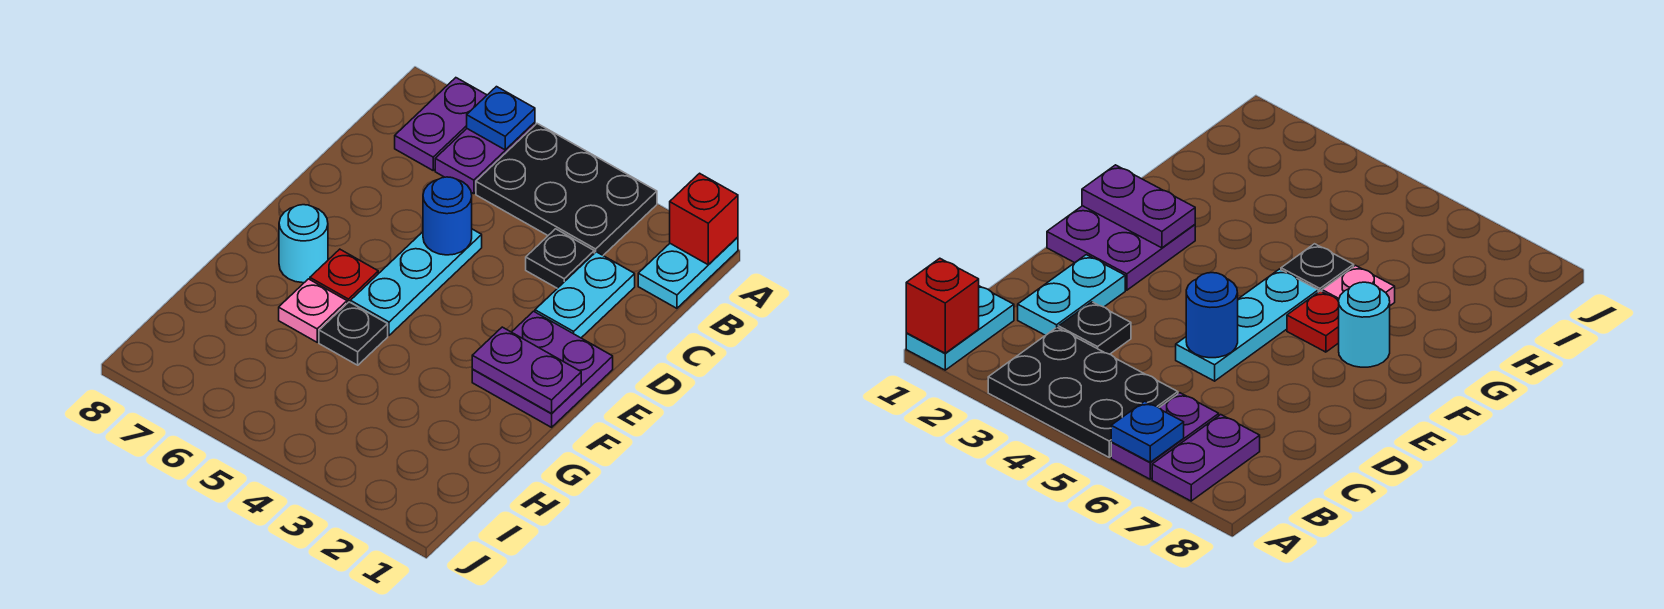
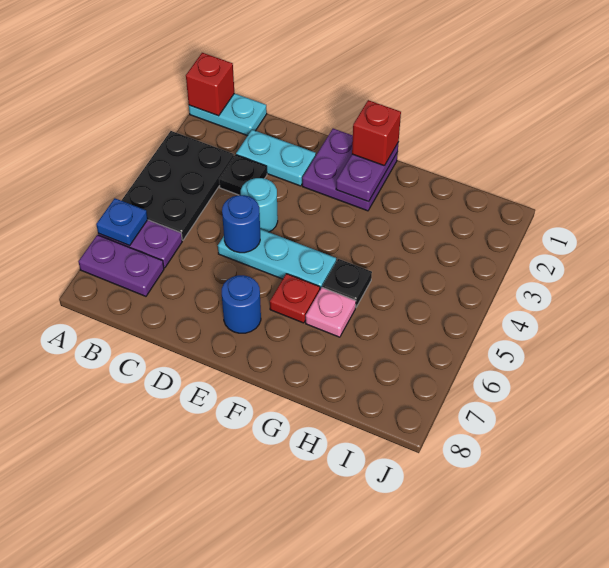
none -> blue 1x1 round brick [222,275,261,333]
none -> red 1x1 brick [352,100,401,166]
cyan 1x1 round brick [279,205,328,283] -> cyan 1x1 round brick moved to [241,178,278,232]

